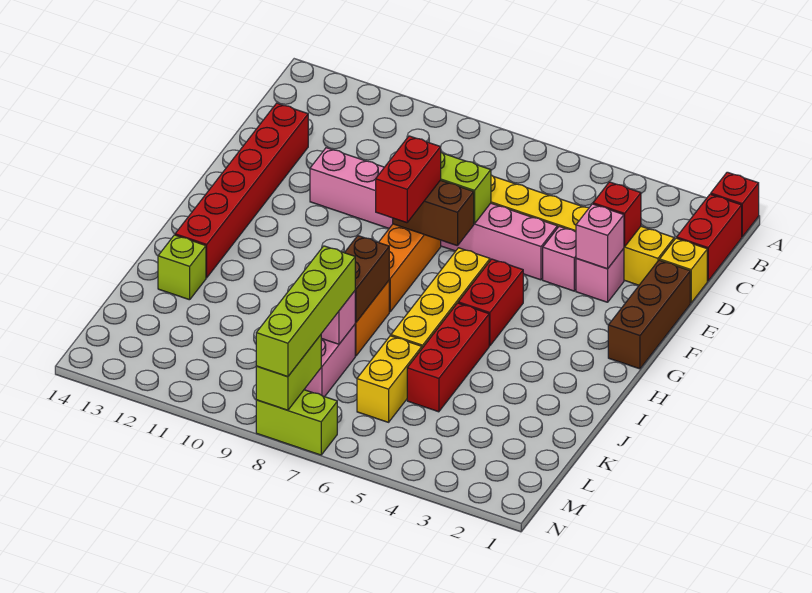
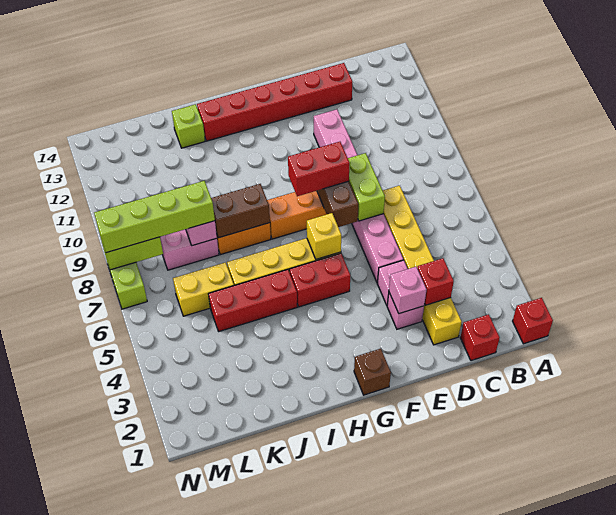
red 1x2 brick [677,194,742,281] -> red 1x1 brick [460,314,500,361]
yellow 1x1 brick [660,238,707,303] -> yellow 1x1 brick moved to [307,213,341,259]
brown 1x3 brick [608,260,690,369] -> brown 1x1 brick [354,349,391,395]

